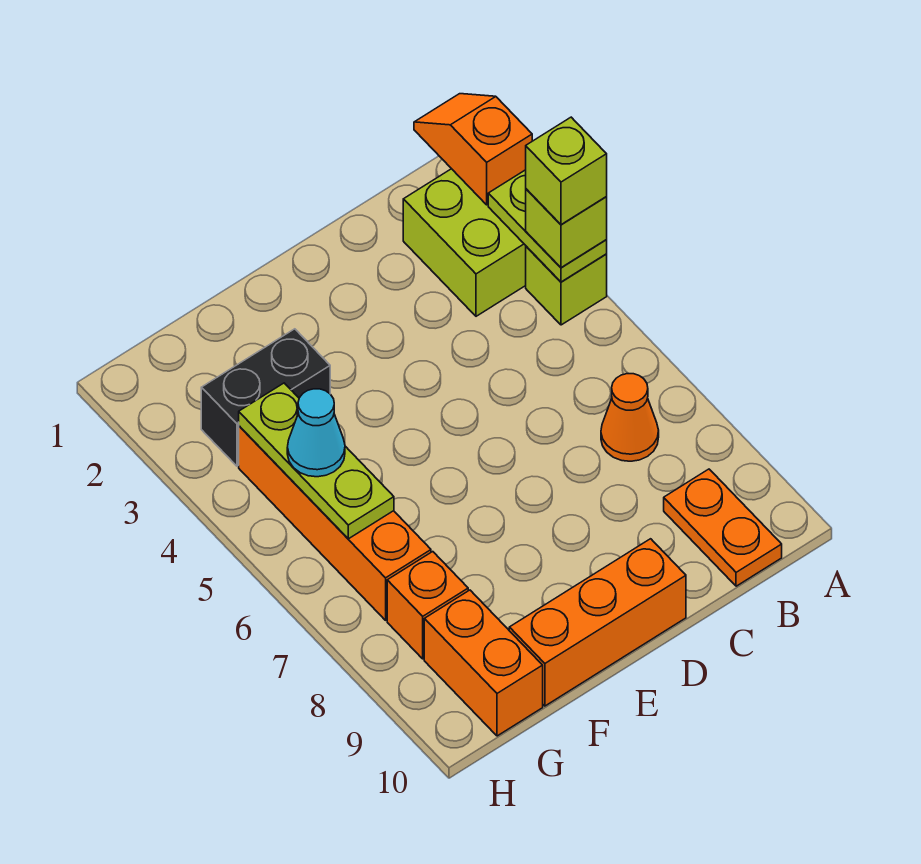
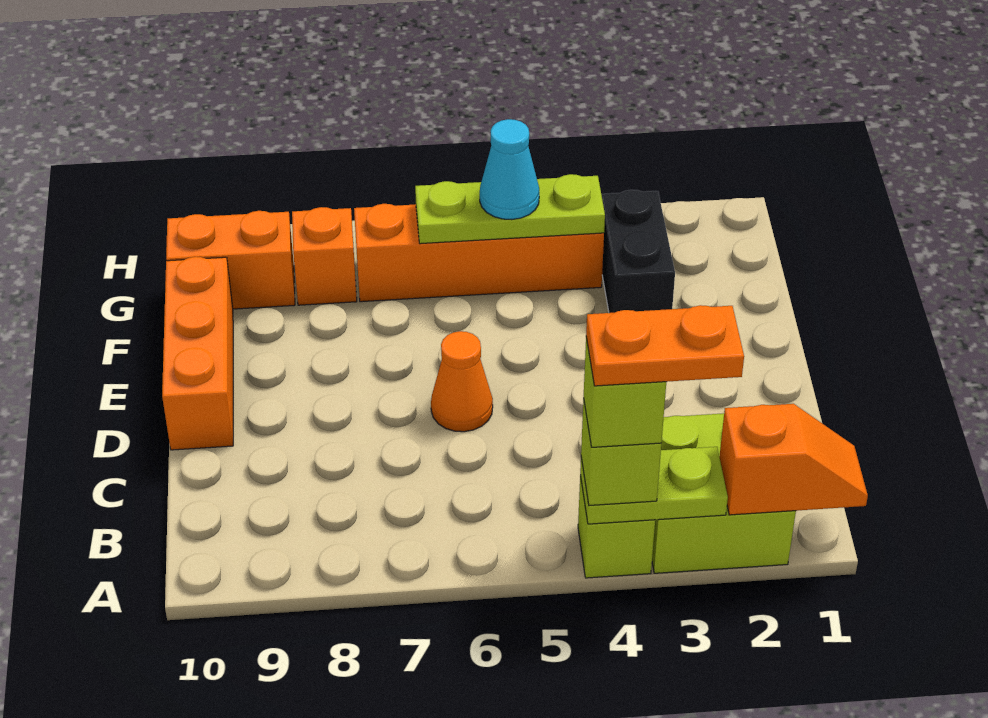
orange 1x1 cone [601,374,659,461] -> orange 1x1 cone moved to [431,331,493,432]
orange 1x2 plate [664,469,782,586] -> orange 1x2 plate moved to [586,305,744,386]

